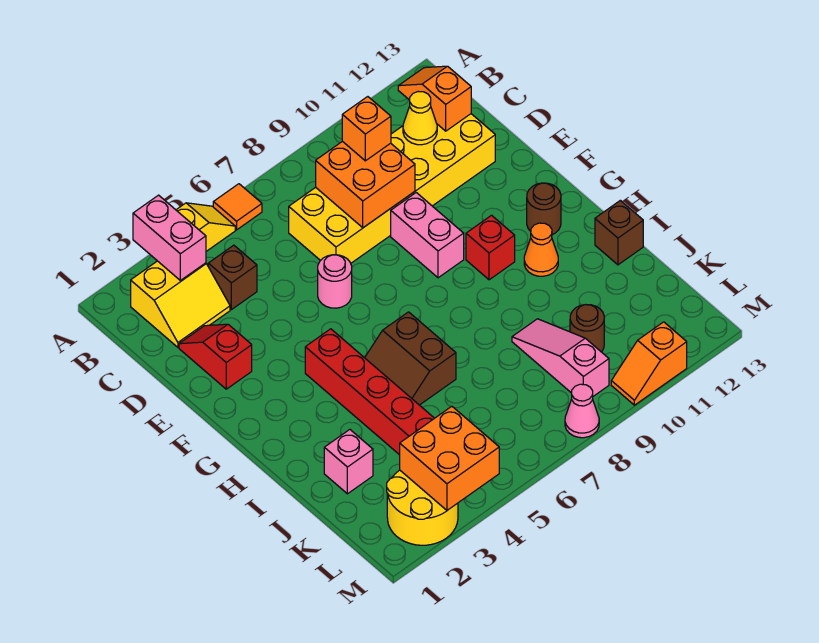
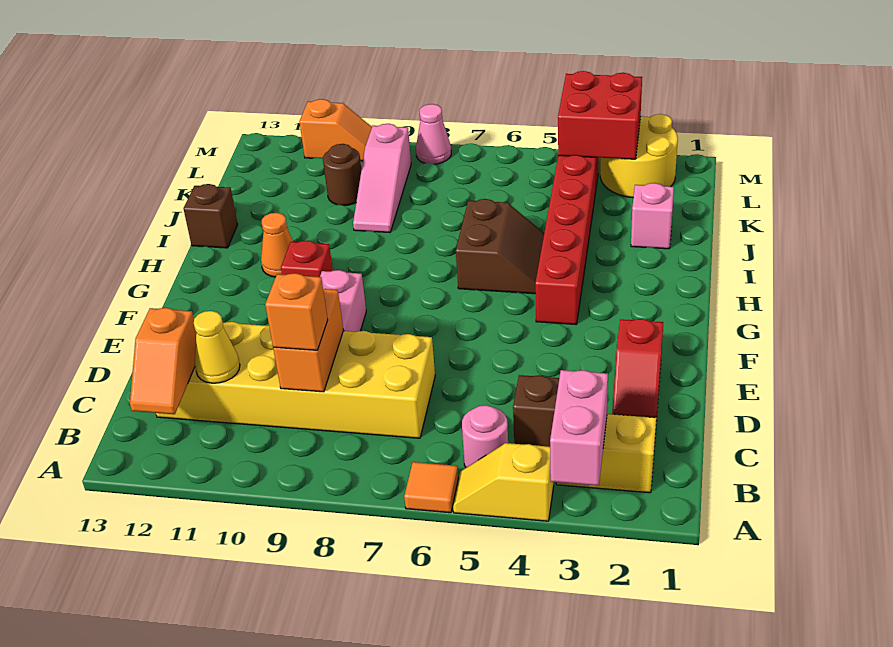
orange 2x2 brick [316,141,415,228] -> orange 1x2 brick [273,289,343,392]
pink 1x1 round brick [318,255,352,308] -> pink 1x1 round brick moved to [462,405,508,467]
brown 1x1 round brick [527,183,561,235] -> none
orange 2x2 brick [400,406,499,510] -> red 2x2 brick [558,71,642,159]

